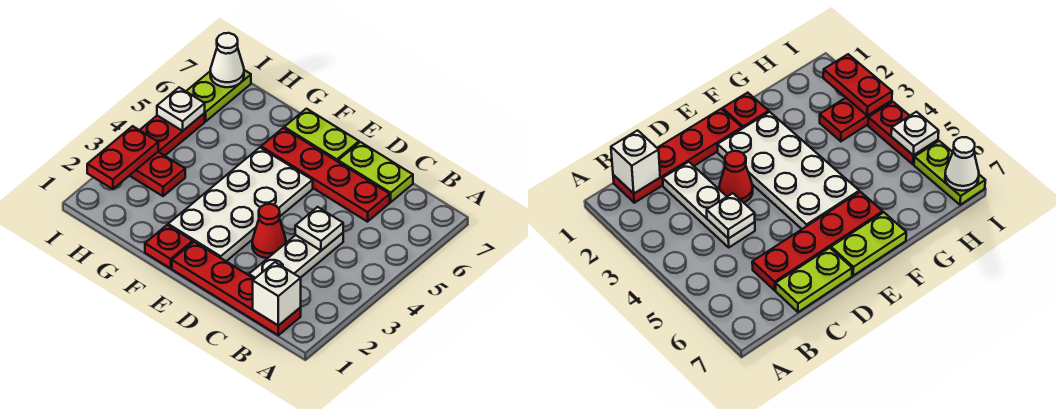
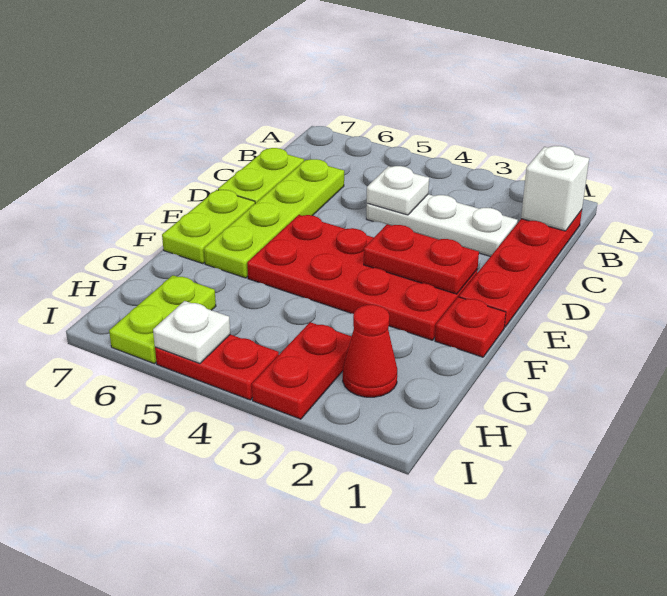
red 1x4 plate [261,128,390,222] -> lime 1x4 plate [204,159,344,278]
red 1x1 cone [252,204,286,258] -> red 1x1 cone moved to [343,305,397,397]
white 2x4 plate [168,148,313,261] -> red 2x4 plate [247,215,478,340]
red 1x2 plate [87,126,158,189] -> red 1x2 plate moved to [364,224,479,294]
lime 1x2 plate [186,70,251,121] -> lime 1x2 plate turned to [109,275,216,364]
white 1x1 cone [210,33,244,87] -> none

